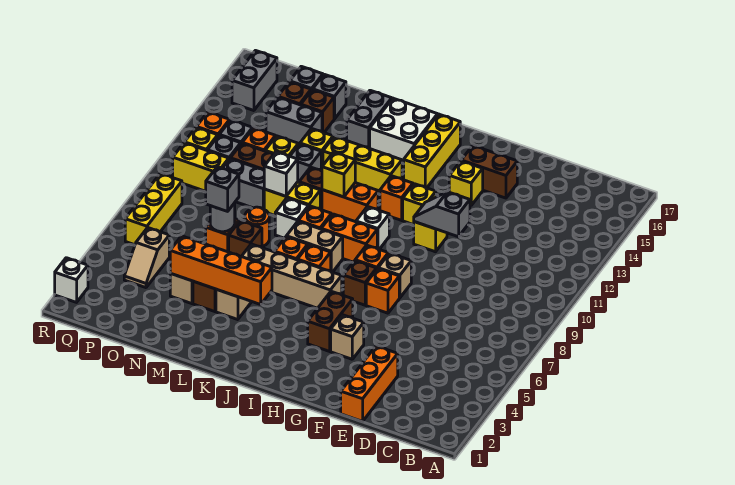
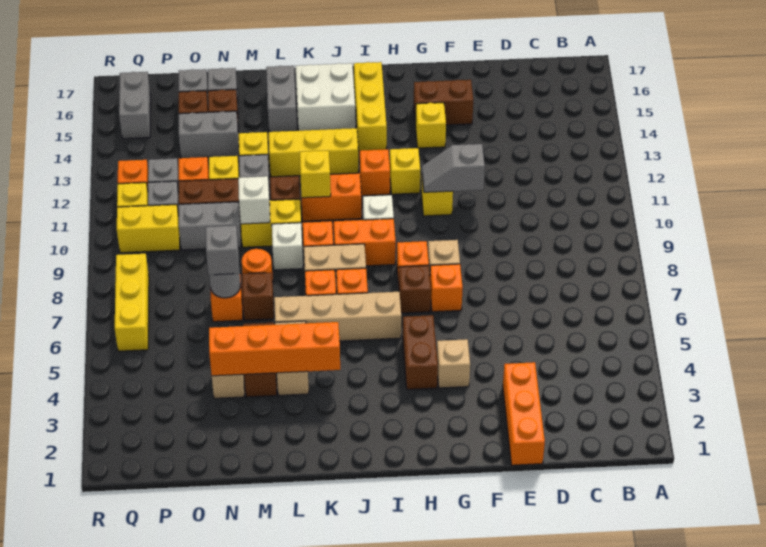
tan 1x2 slope [124,228,169,288] -> none
white 1x1 brick [55,258,88,302] -> none

